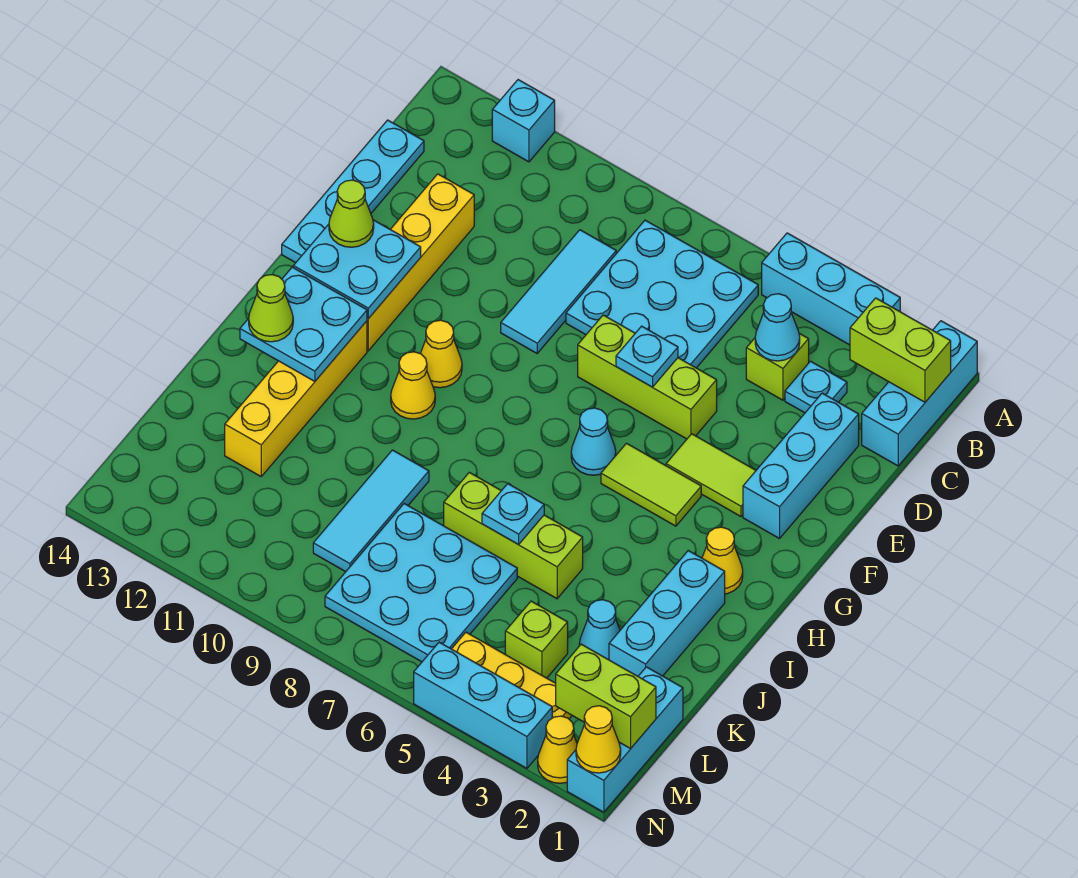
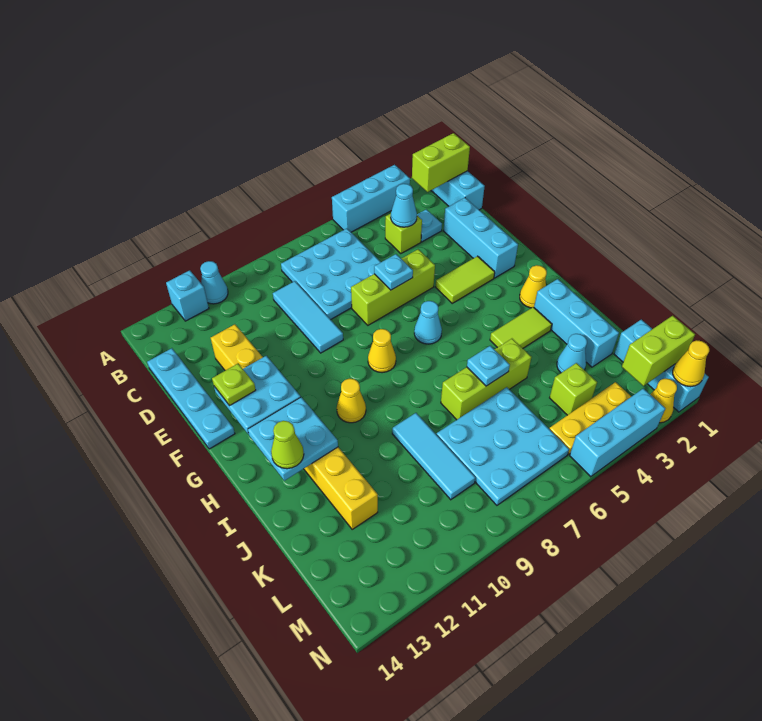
none -> cyan 1x1 cone [200,261,228,304]
lime 1x1 cone [329,180,374,247] -> lime 1x1 plate [212,364,256,406]
lime 1x2 tile [601,443,701,526] -> lime 1x2 tile moved to [490,307,552,348]
yellow 1x1 cone [420,320,462,388] -> yellow 1x1 cone moved to [368,329,396,373]

